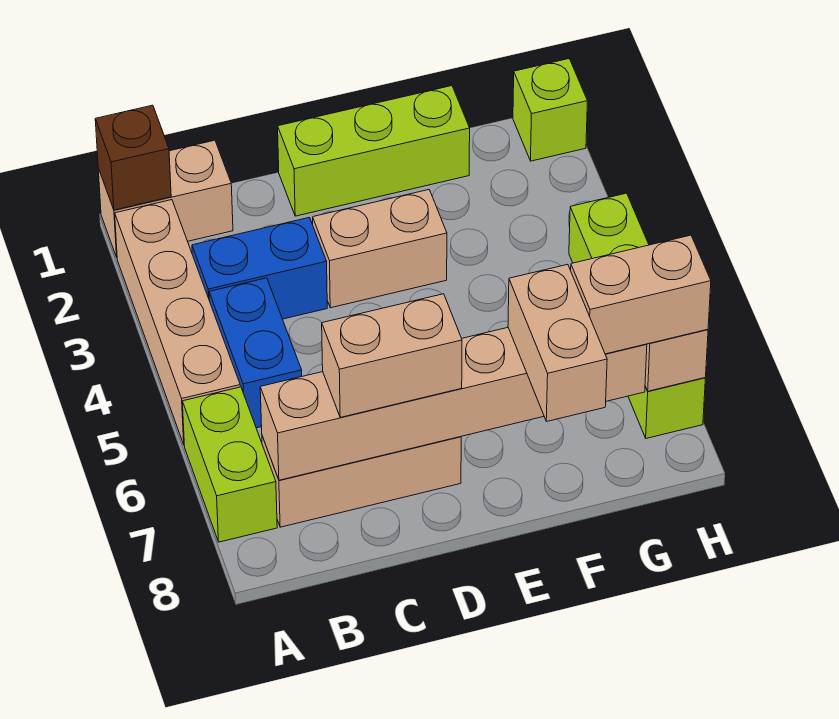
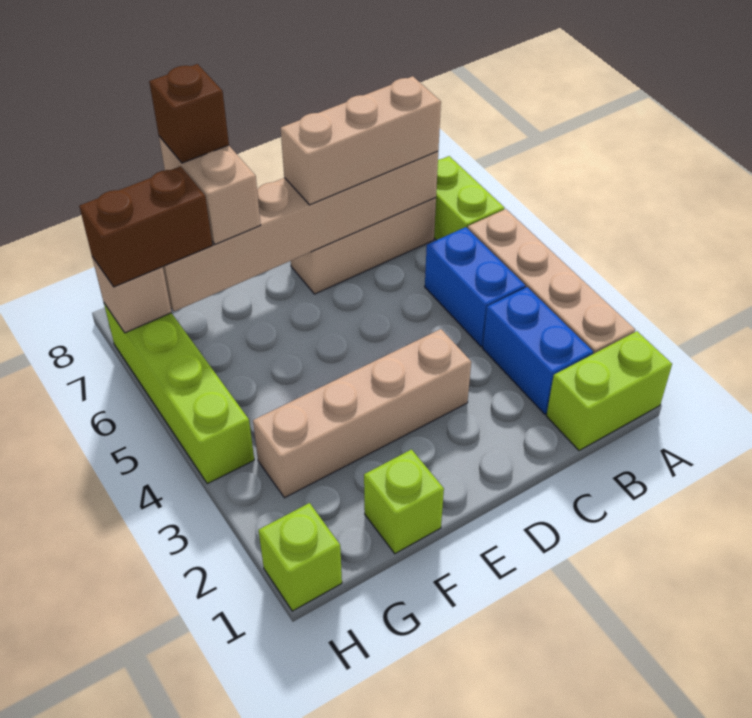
tan 1x2 brick [98,140,233,257] -> lime 1x2 brick [546,331,672,451]
brown 1x1 brick [95,105,171,210] -> brown 1x1 brick moved to [149,64,229,163]
blue 1x2 brick [192,218,327,319] -> blue 1x2 brick turned to [483,287,593,414]
tan 1x2 brick [322,294,462,417] -> tan 1x3 brick [281,76,441,205]
lime 1x3 brick [278,86,470,216] -> lime 1x1 brick [364,450,444,554]
tan 1x2 brick [313,190,447,308] -> tan 1x4 brick [253,329,471,498]
tan 1x2 brick [571,235,711,354] -> brown 1x2 brick [79,166,212,287]

